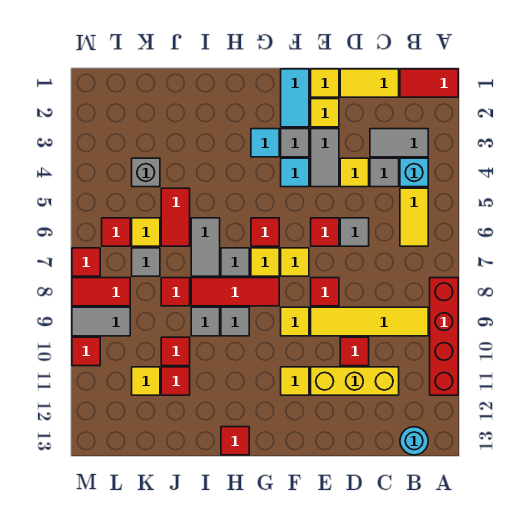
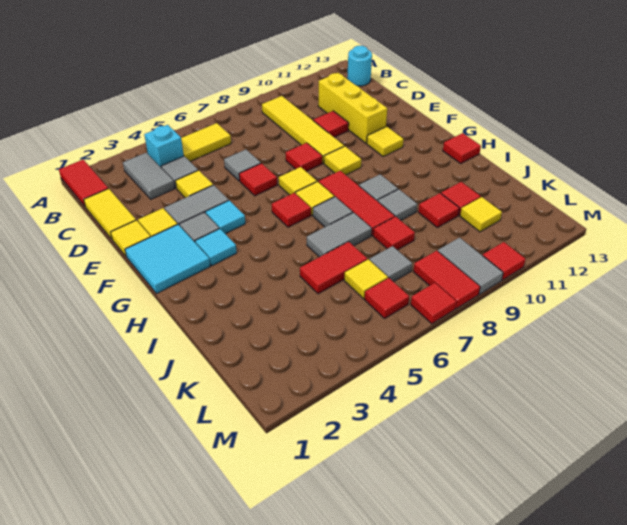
red 1x4 brick [430,278,458,395] -> none
cyan 1x2 tile [281,69,309,127] -> cyan 2x2 tile [125,224,210,293]
grey 1x1 brick [132,158,160,187] -> none

